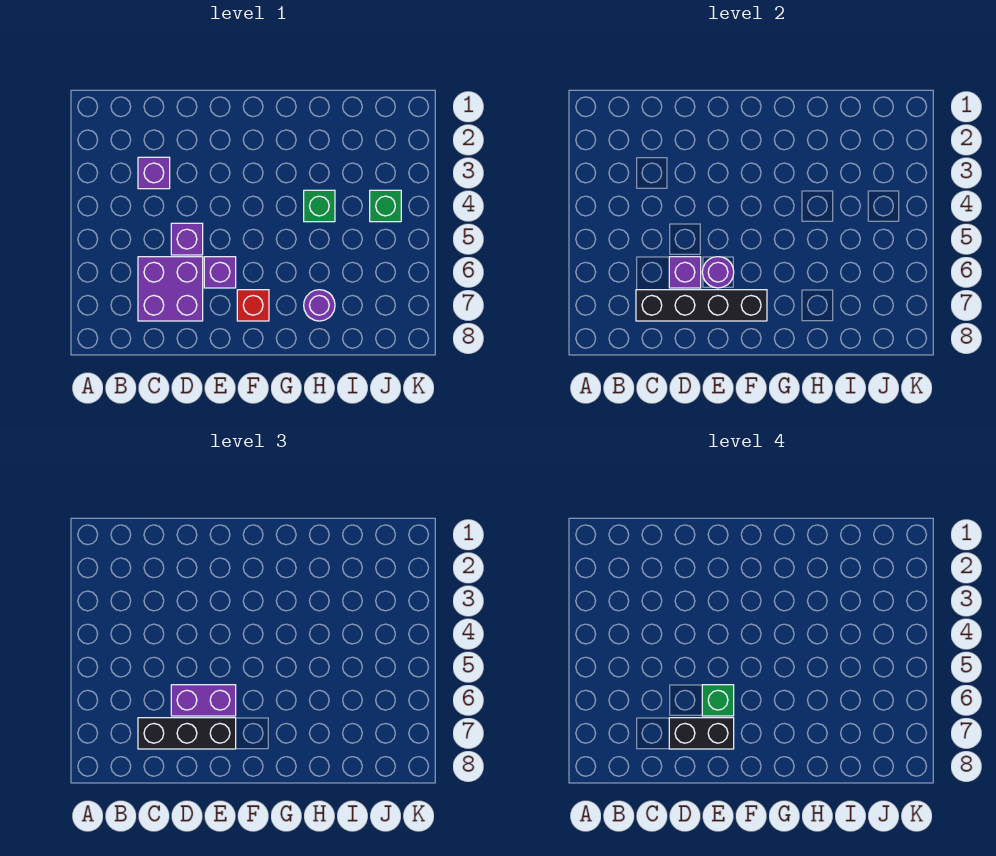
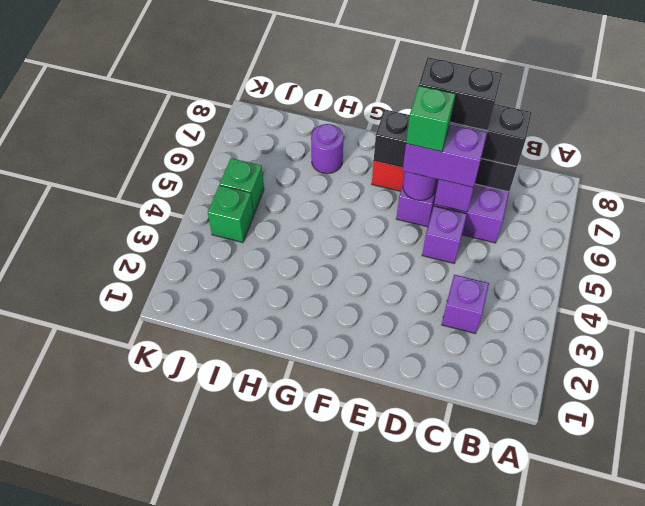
green 1x1 brick [304,190,335,222] -> green 1x1 brick moved to [220,158,264,215]

